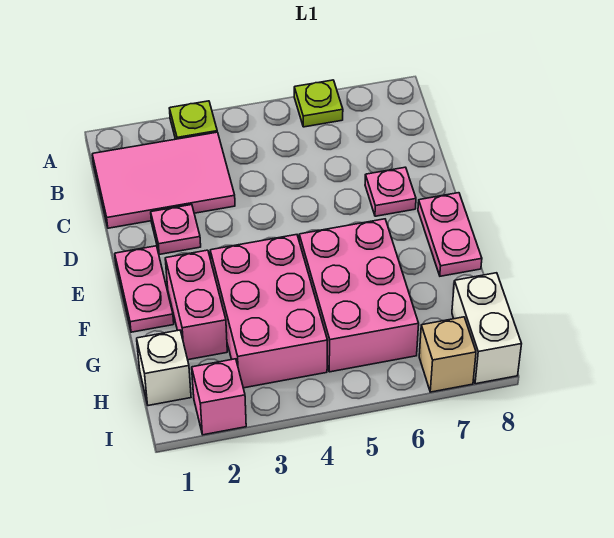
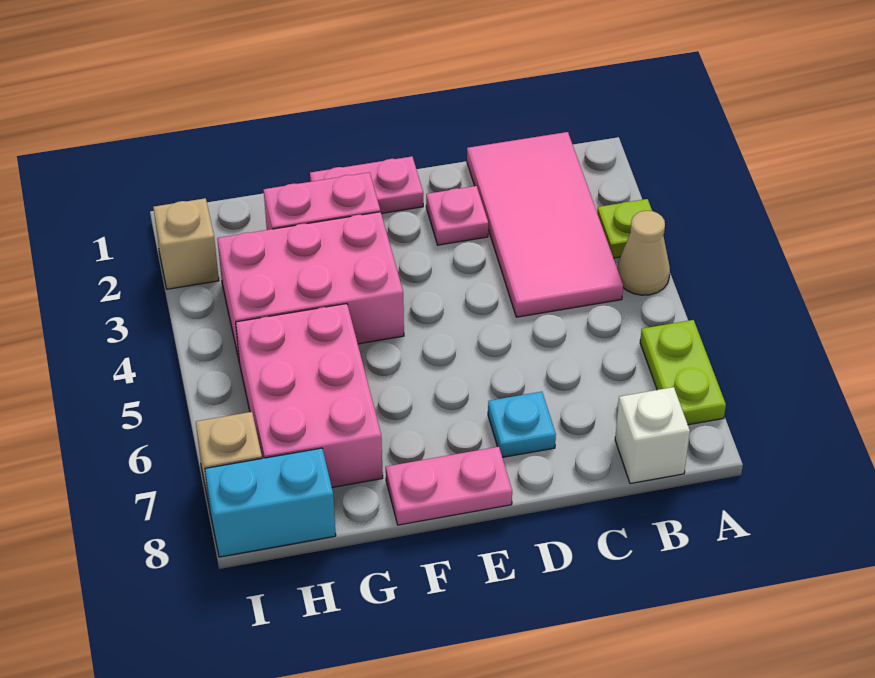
none -> tan 1x1 cone [617,211,670,295]
lime 1x1 plate [294,80,343,127] -> lime 1x2 plate [640,320,726,425]
pink 2x3 tile [92,132,235,228] -> pink 2x4 tile [467,132,623,317]
pink 1x1 plate [365,167,416,216] -> cyan 1x1 plate [488,392,556,457]
pink 2x3 brick [299,219,419,372] -> pink 2x3 brick turned to [236,304,383,487]
white 1x1 brick [137,330,191,406] -> white 1x1 brick moved to [615,387,690,484]
white 1x2 brick [452,273,521,384] -> cyan 1x2 brick [205,448,336,557]
pink 1x1 brick [192,359,246,435] -> tan 1x1 brick [153,198,219,289]

